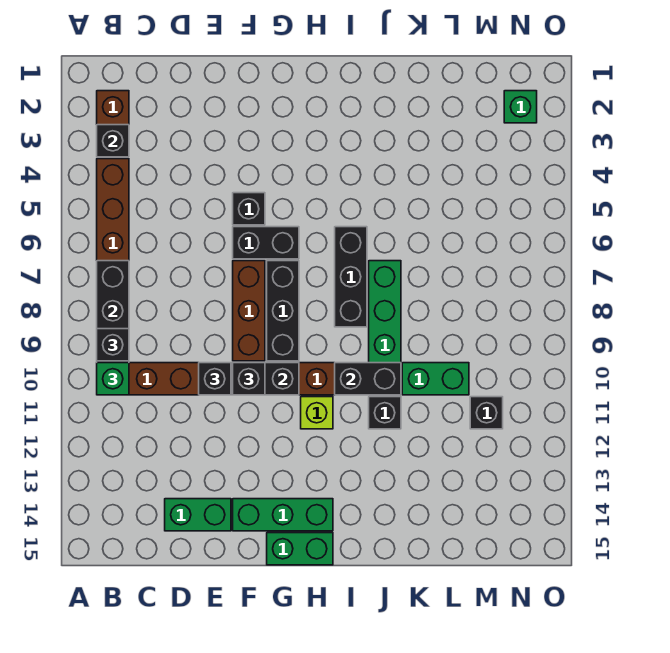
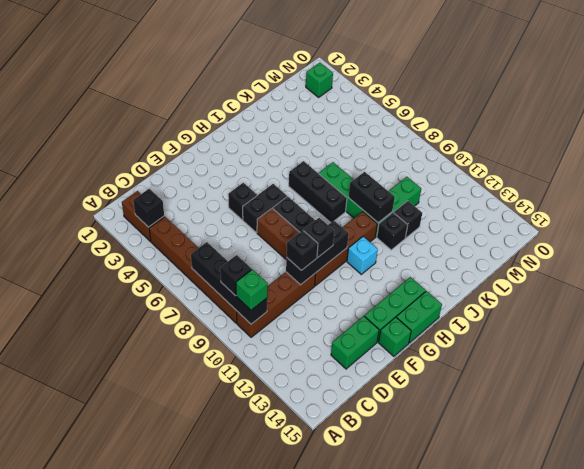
none -> green 1x1 brick [379,317,411,356]
lime 1x1 brick [301,397,333,429] -> cyan 1x1 brick [347,237,378,274]
black 1x2 brick [335,363,401,395] -> black 1x2 brick turned to [349,172,395,223]
black 1x1 brick [470,397,503,429] -> black 1x1 brick moved to [394,201,422,238]

